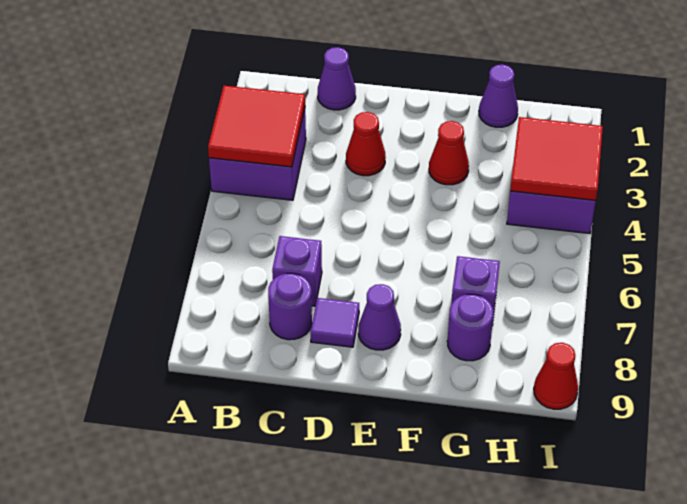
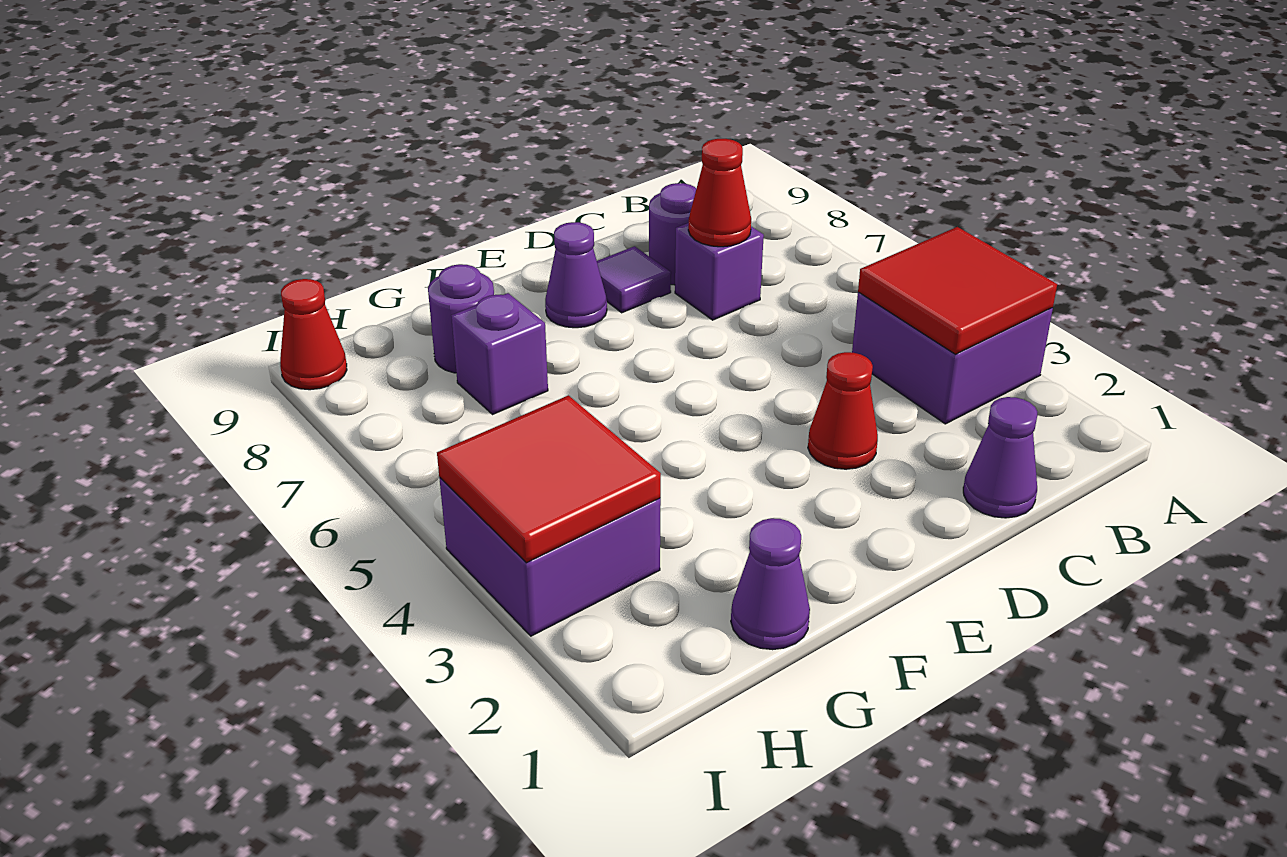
red 1x1 cone [429,121,469,185] -> red 1x1 cone moved to [688,139,751,247]

